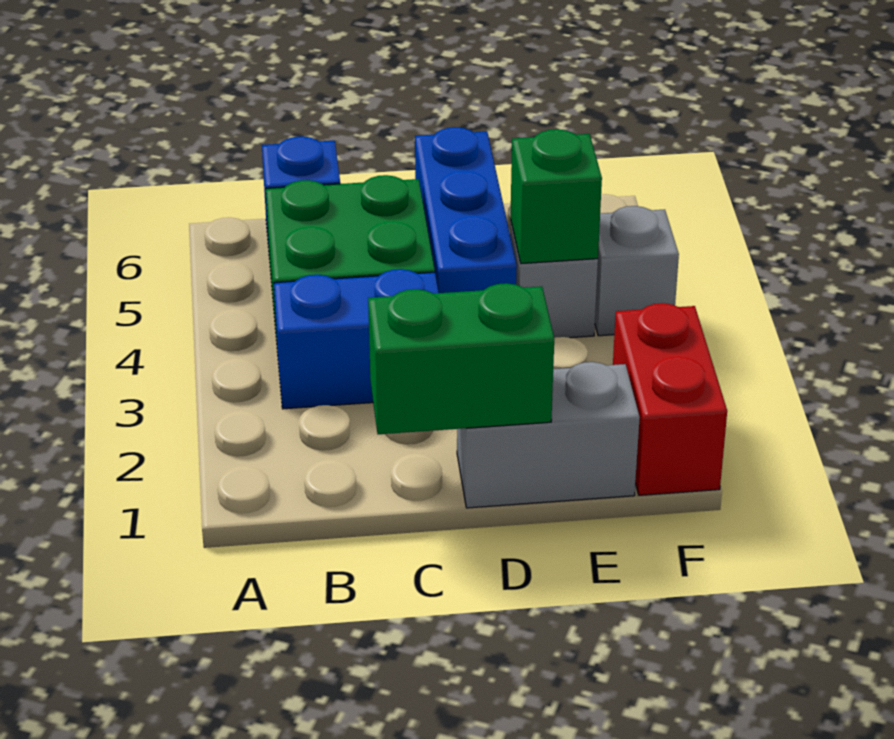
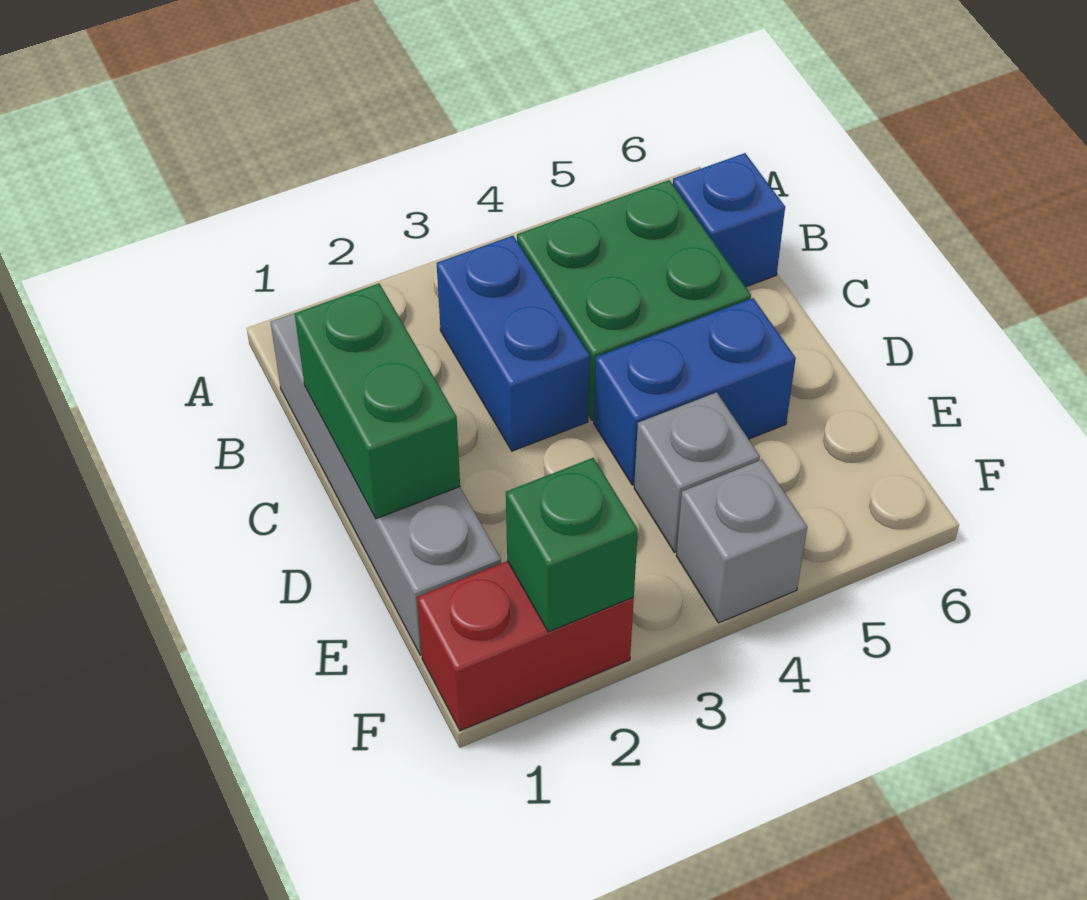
grey 1x2 brick [457,362,640,508] -> grey 1x4 brick [271,313,501,655]
blue 1x3 brick [415,127,517,293] -> blue 1x2 brick [594,298,796,485]
green 1x1 brick [510,129,602,264] -> green 1x1 brick moved to [506,458,638,632]

